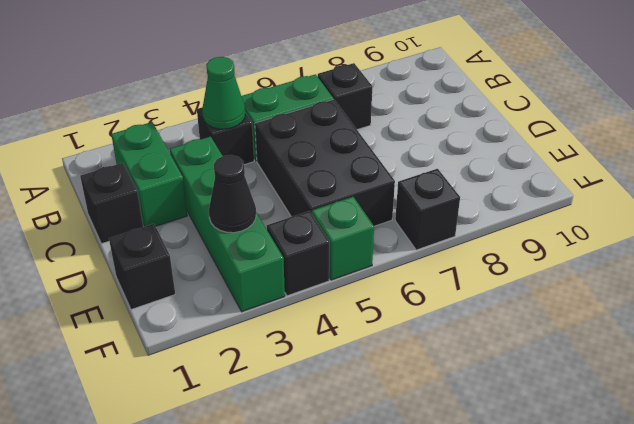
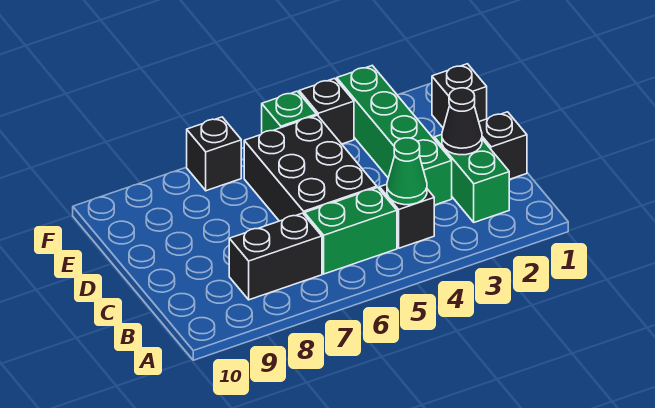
black 1x1 brick [318,63,372,129] -> black 1x2 brick [229,213,322,300]
black 1x1 cone [209,155,256,233] -> black 1x1 cone moved to [442,88,482,155]

